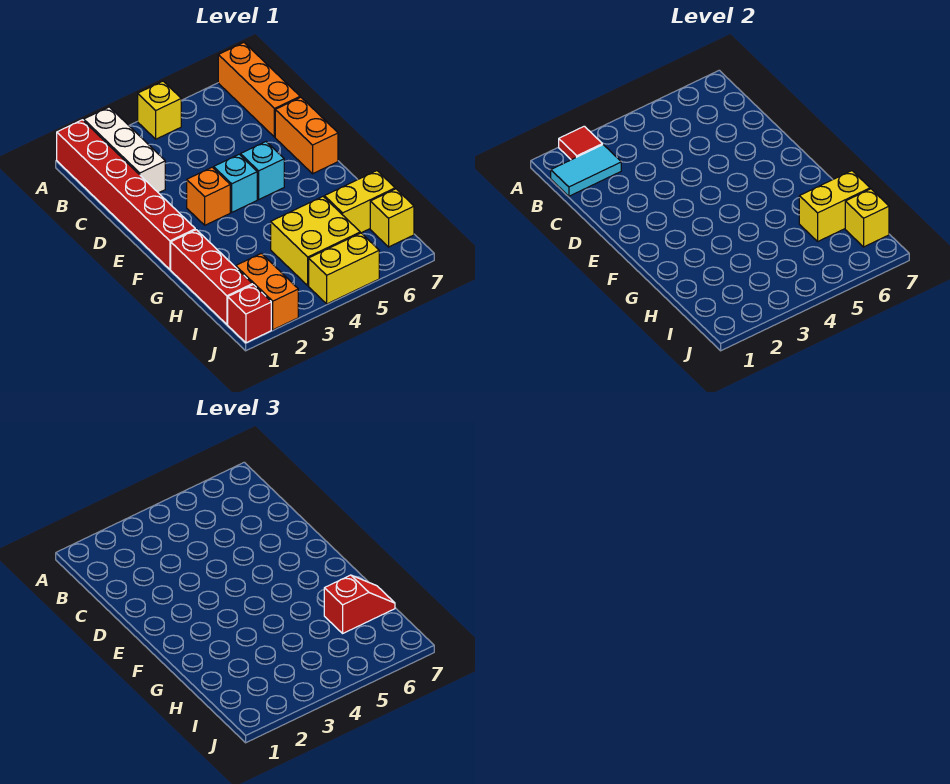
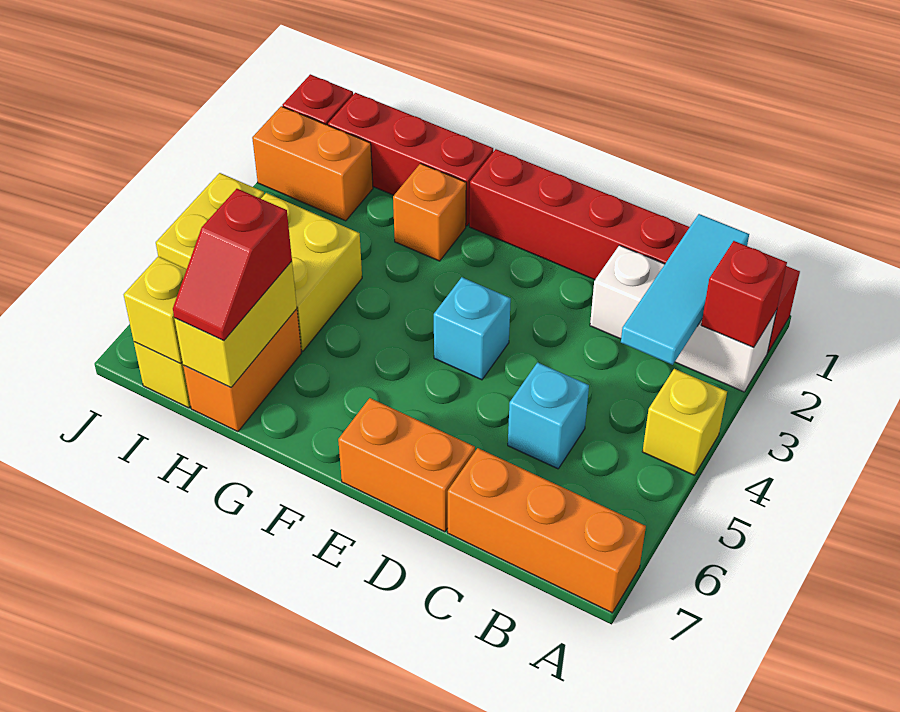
red 1x1 tile [559,126,602,160] -> red 1x1 brick [701,241,787,348]
cyan 1x2 tile [551,145,621,196] -> cyan 1x3 tile [621,214,749,365]
orange 1x1 brick [187,167,230,225] -> orange 1x1 brick moved to [393,164,466,261]
cyan 1x1 brick [241,142,284,199] -> cyan 1x1 brick moved to [508,363,589,469]
yellow 1x2 brick [324,171,395,233] -> orange 1x2 brick [183,309,301,432]

